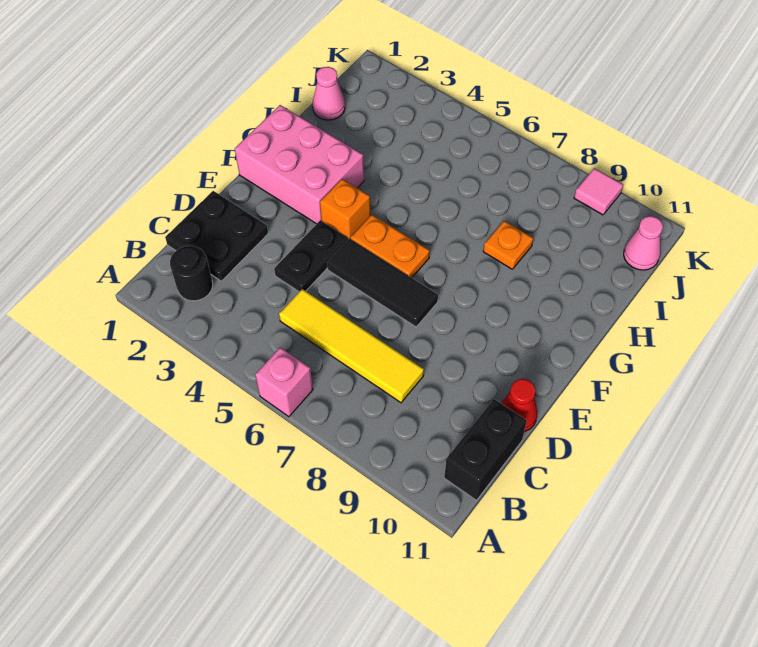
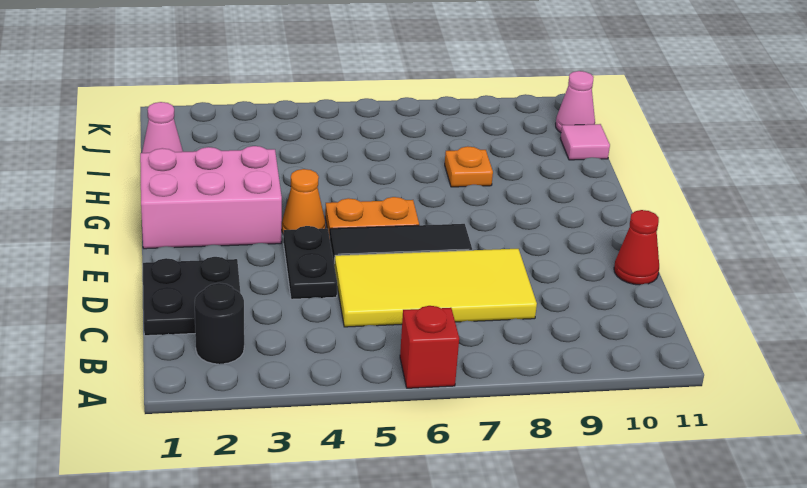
pink 1x1 brick [255,347,313,417] -> red 1x1 brick [400,306,459,388]
black 1x2 brick [444,399,527,500] -> none
yellow 1x4 tile [279,289,424,403] -> yellow 2x4 tile [335,249,537,327]
orange 1x1 brick [320,179,370,239] -> orange 1x1 cone [282,169,325,235]
pink 1x1 tile [574,168,623,215] -> pink 1x1 tile moved to [560,124,610,160]

